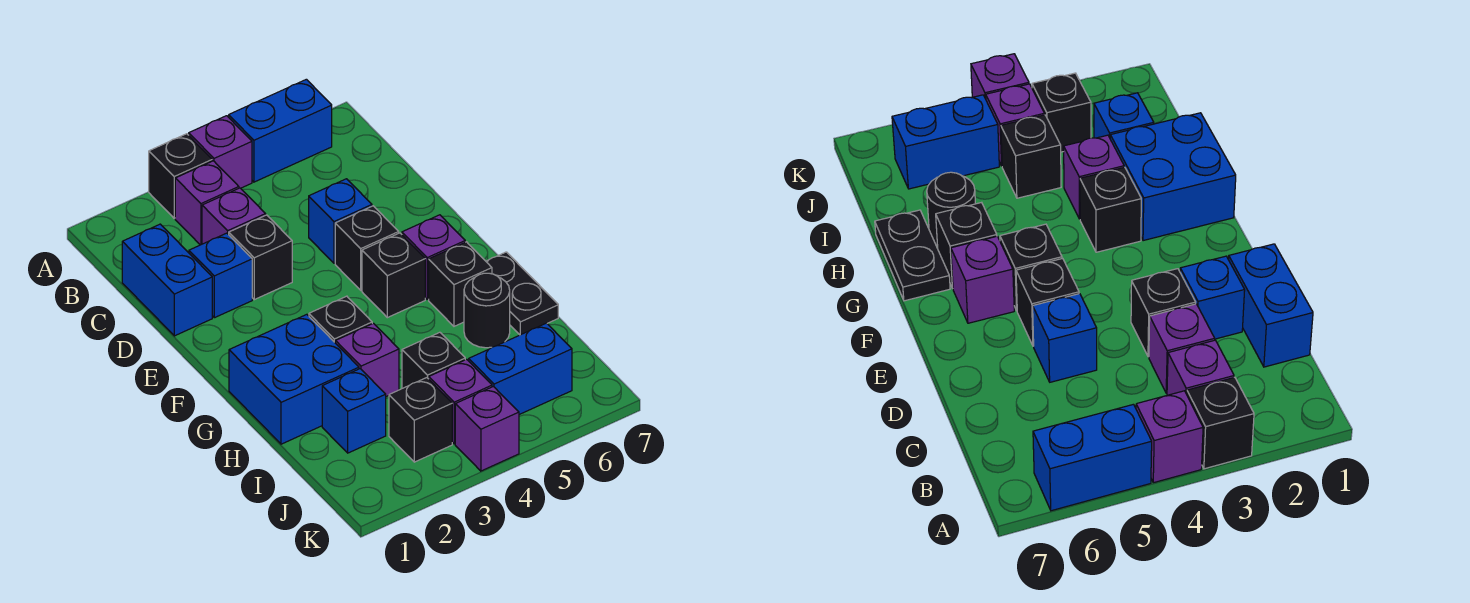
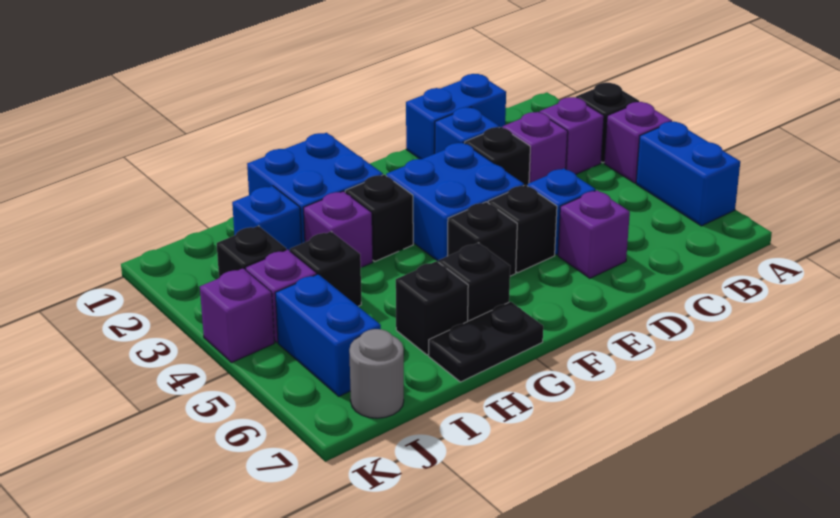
none -> blue 2x2 brick [386,143,524,262]
purple 1x1 brick [402,215,465,299] -> purple 1x1 brick moved to [558,190,630,278]
black 1x1 round brick [464,273,510,348] -> black 1x1 brick [396,261,468,355]
none -> grey 1x1 round brick [349,329,404,418]

